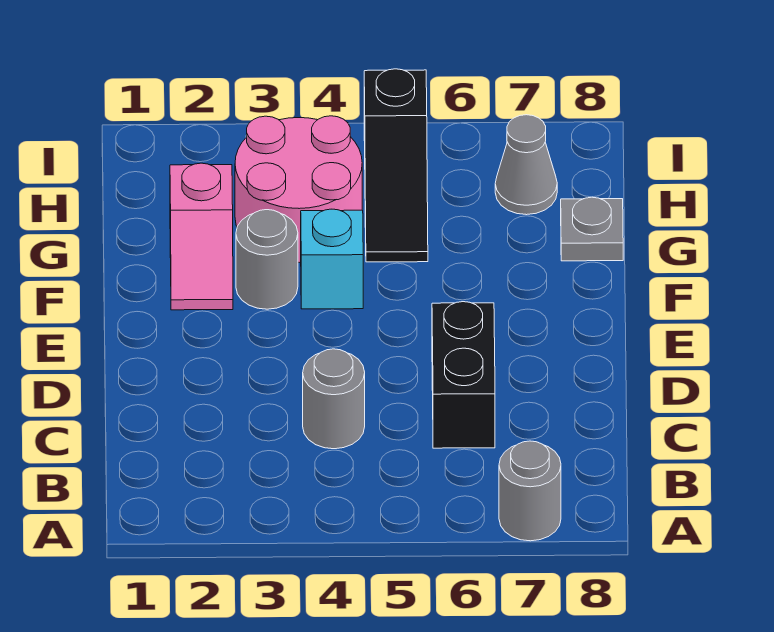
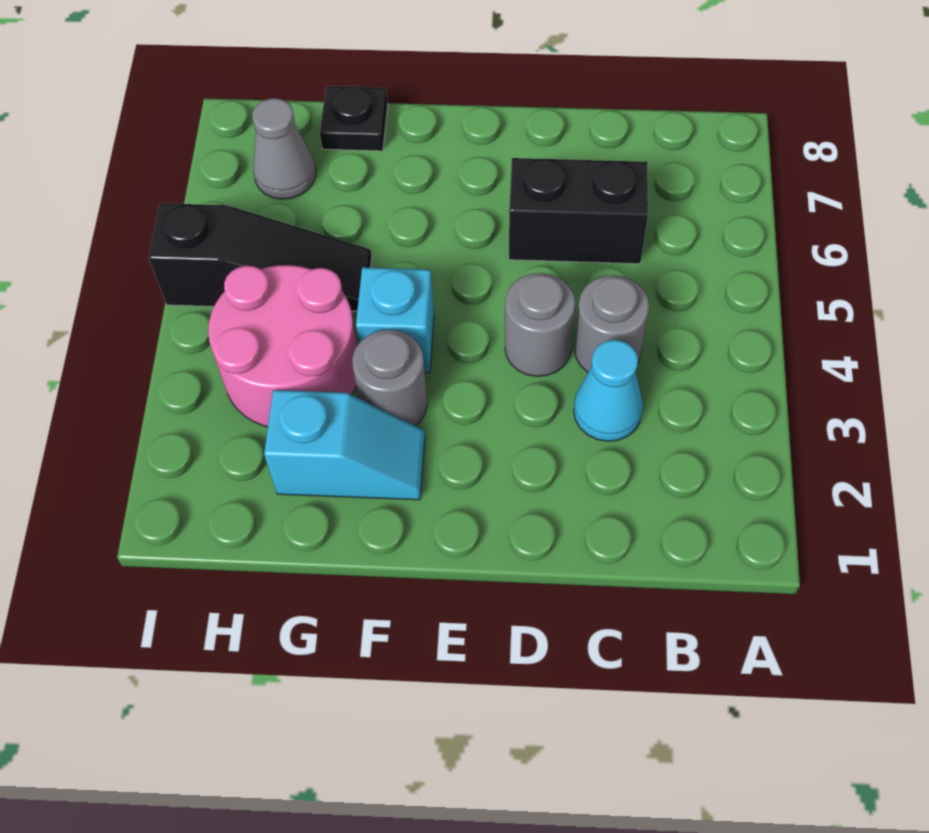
grey 1x1 round brick [499,441,561,541] -> grey 1x1 round brick moved to [505,273,575,376]
none -> cyan 1x1 cone [574,340,643,441]
pink 1x2 slope [170,163,233,310] -> cyan 1x2 slope [264,390,425,500]
grey 1x1 plate [561,197,623,261] -> black 1x1 plate [320,86,388,151]

